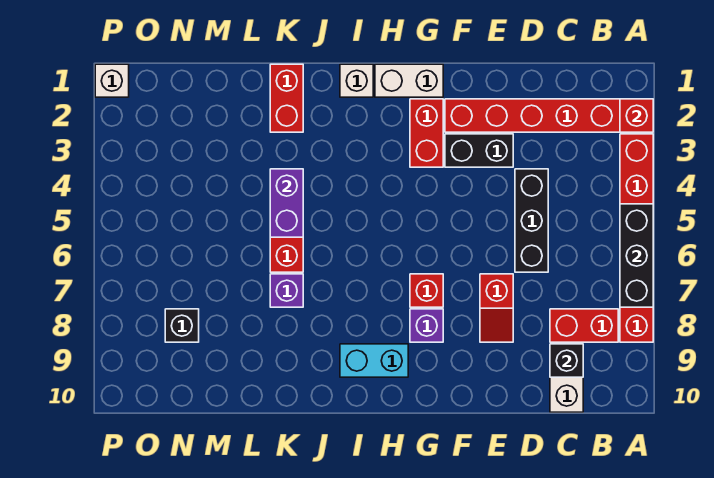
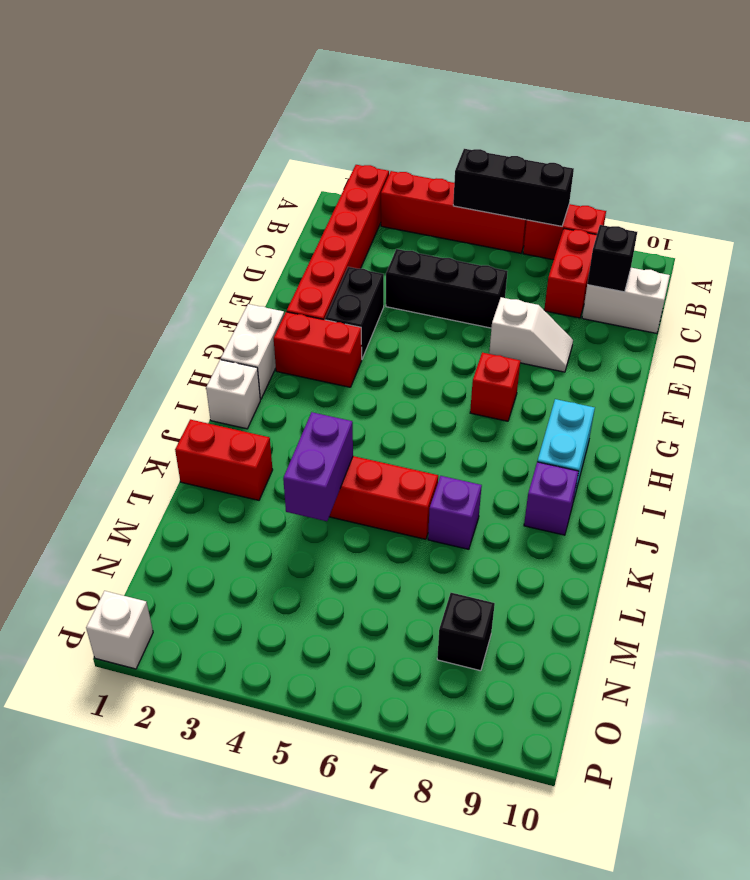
red 1x1 brick [620,99,653,132] -> none
red 1x2 slope [480,274,513,342] -> white 1x2 slope [489,297,573,372]
purple 1x1 brick [410,309,443,342] -> purple 1x1 brick moved to [524,462,579,535]
purple 1x2 brick [270,169,303,237] -> purple 1x2 brick turned to [283,412,353,521]

